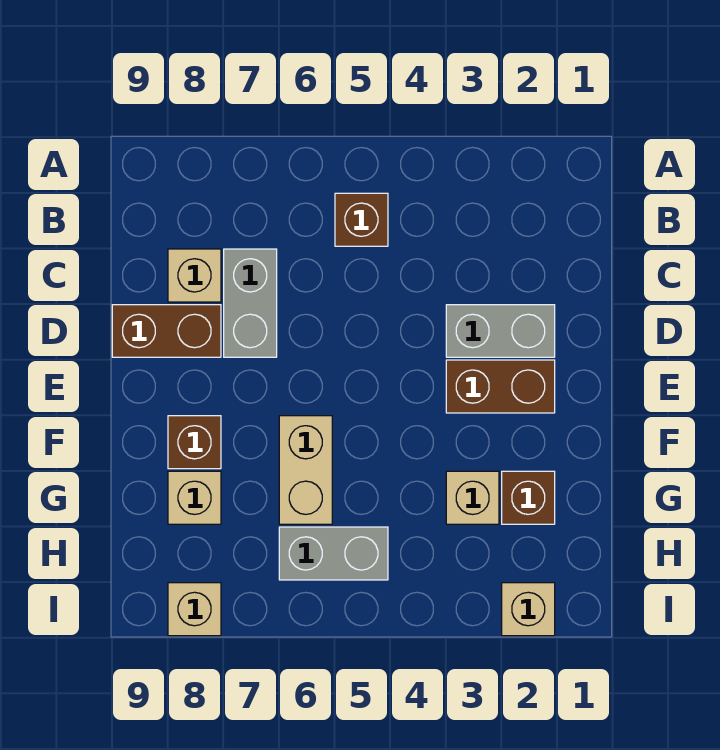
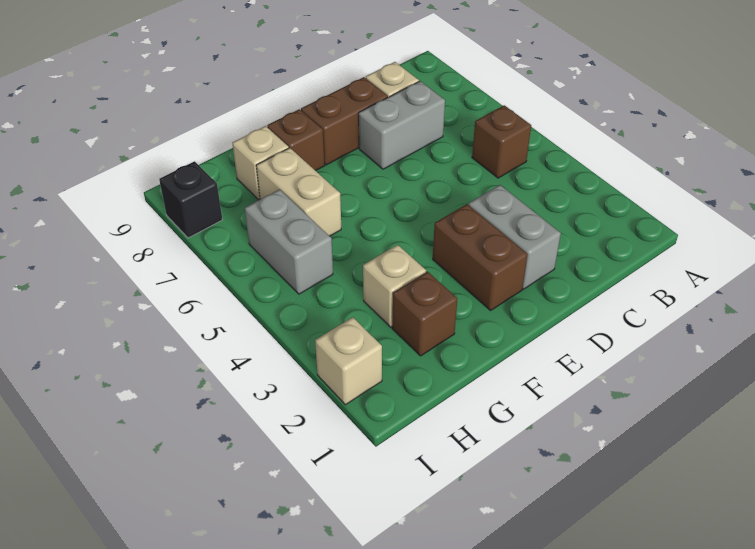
brown 1x2 brick [112,305,221,357] -> brown 1x2 brick turned to [301,77,388,165]
tan 1x2 brick [279,416,332,524] -> tan 1x2 brick turned to [256,148,341,236]
tan 1x1 brick [168,583,221,636] -> black 1x1 brick [159,161,222,238]

